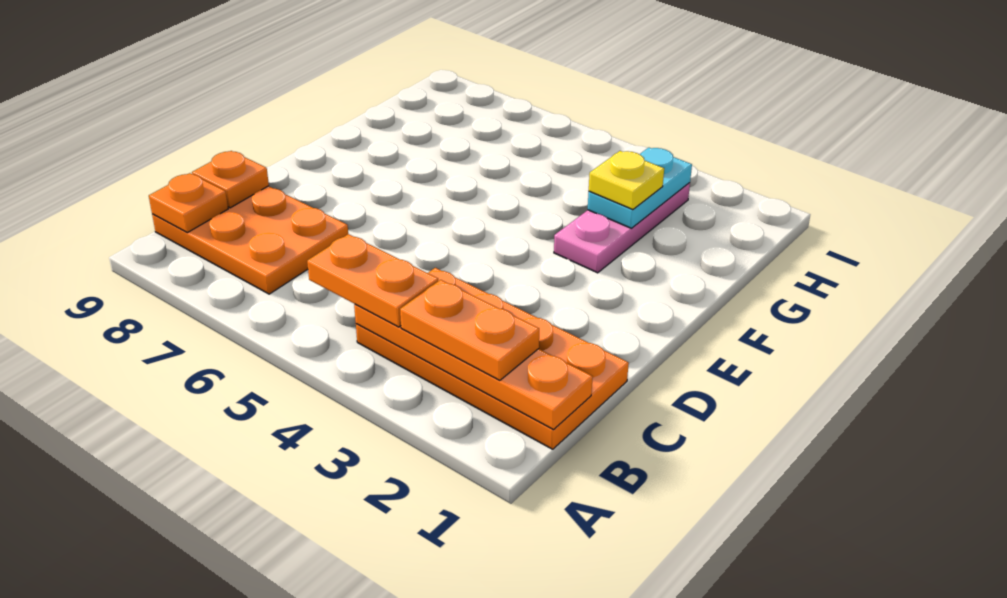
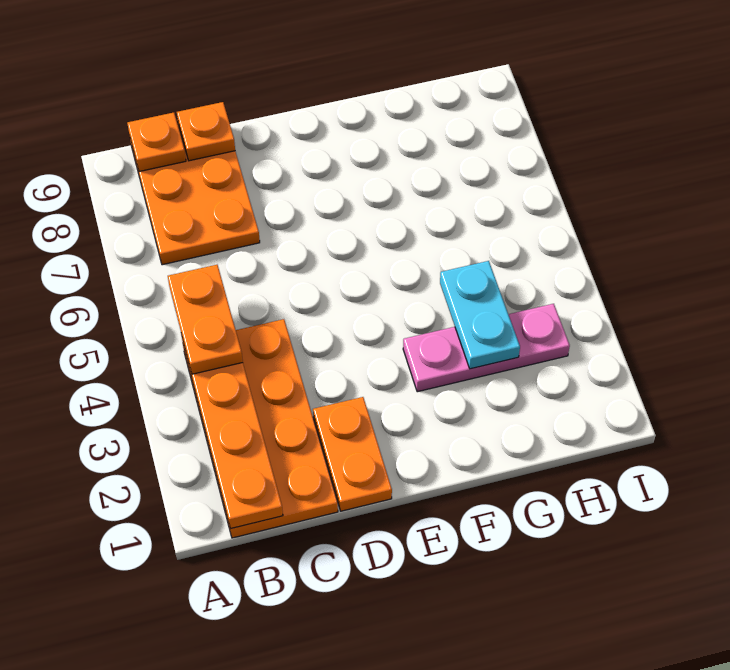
orange 1x2 plate [400,280,539,380] -> orange 1x2 plate moved to [313,397,392,511]
cyan 1x2 plate [588,148,692,228] -> cyan 1x2 plate turned to [440,261,520,369]
yellow 1x1 plate [589,151,664,210] -> none

